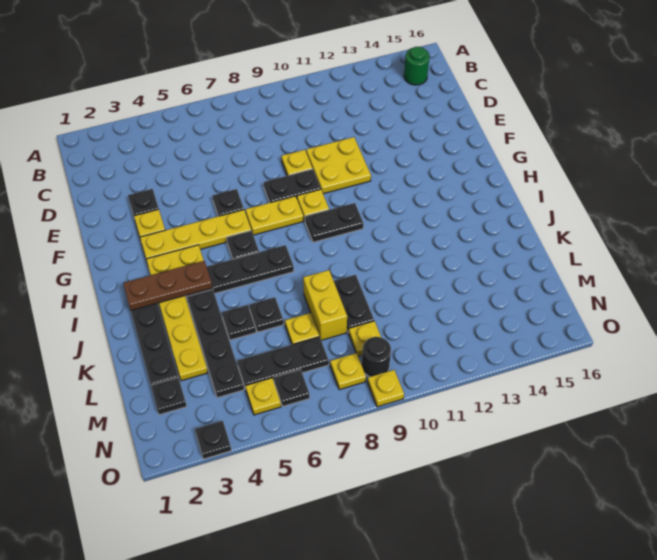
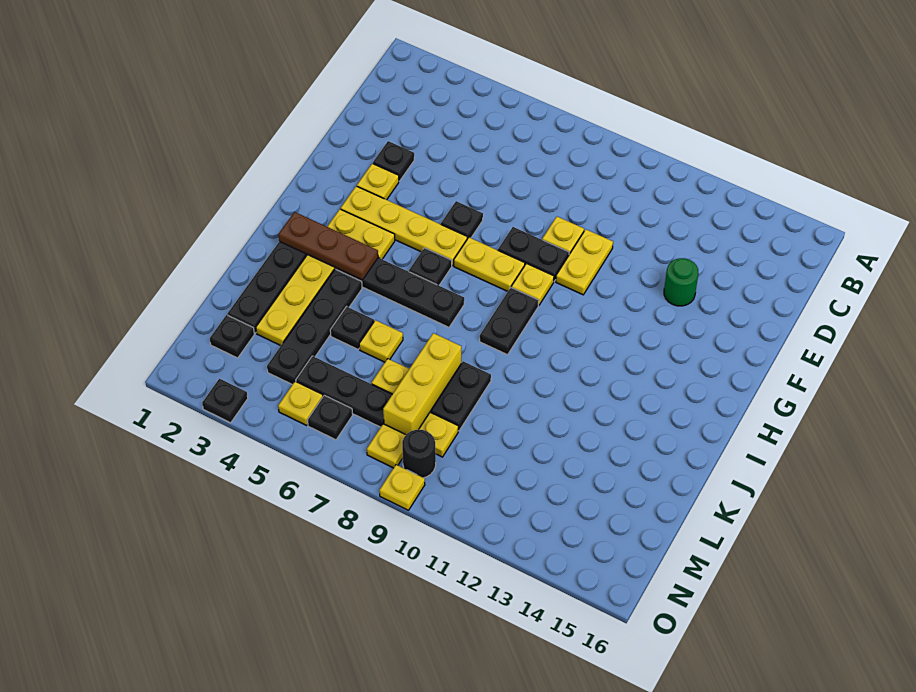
green 1x1 round brick [404,47,430,85] -> green 1x1 round brick moved to [664,258,698,306]
yellow 2x2 plate [306,137,371,194] -> yellow 1x2 plate [556,229,613,295]
black 1x2 plate [305,203,363,242] -> black 1x2 plate turned to [480,288,539,355]
black 1x1 plate [249,297,284,332] -> yellow 1x1 plate [359,320,403,362]
yellow 1x2 brick [303,270,347,340] -> yellow 1x3 brick [383,333,461,435]

